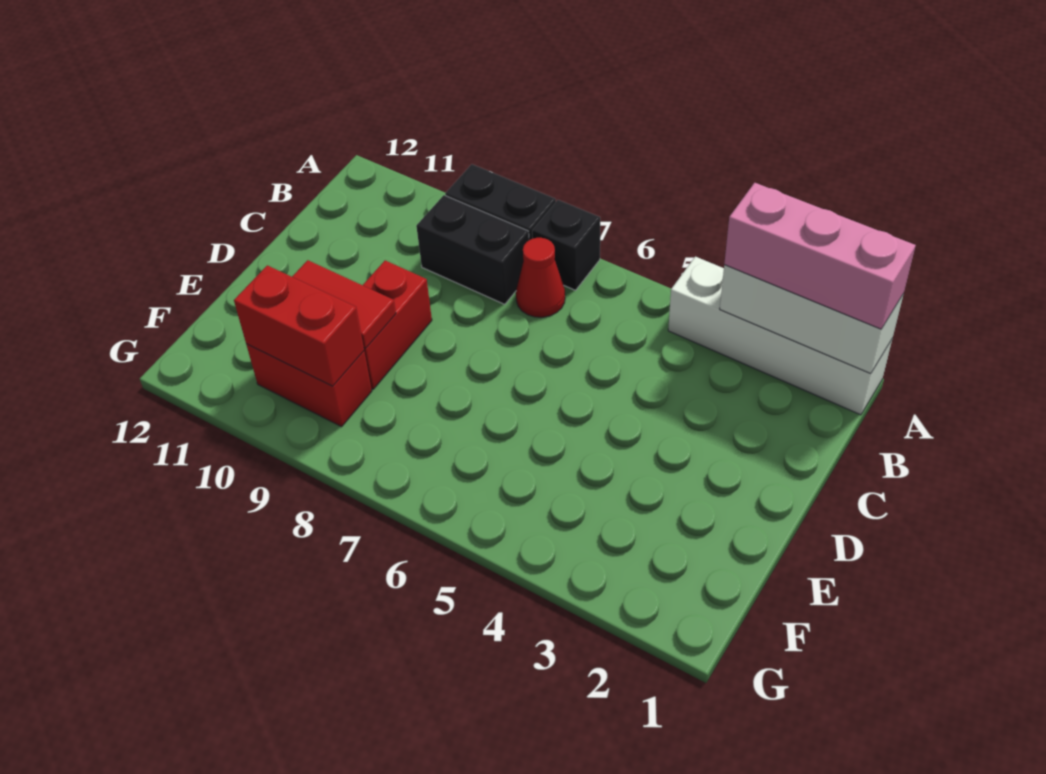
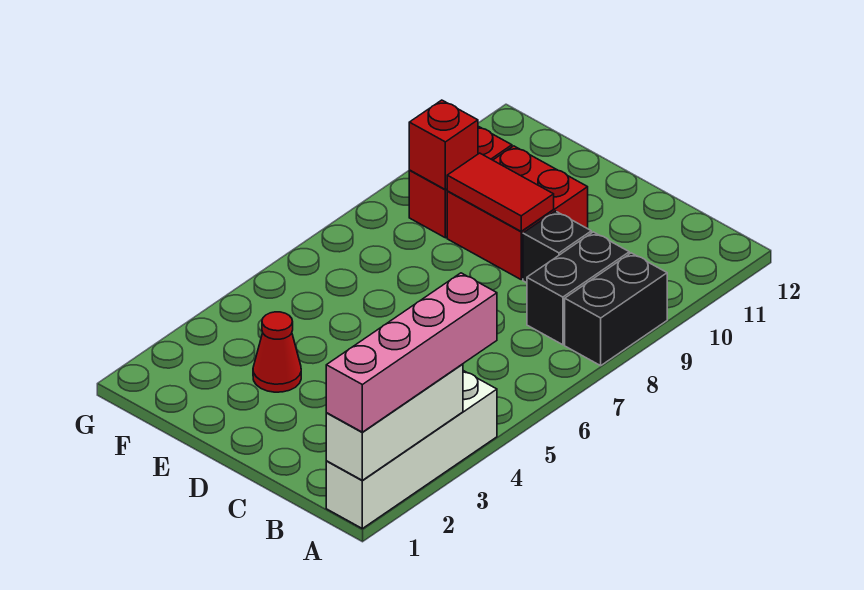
pink 1x3 brick [724,183,916,329] -> pink 1x4 brick [326,273,497,432]
black 1x1 brick [532,200,600,290] -> black 1x1 brick moved to [523,211,591,283]
red 1x1 cone [516,238,565,317] -> red 1x1 cone moved to [253,312,301,392]
red 1x2 brick [363,260,432,389] -> red 2x2 brick [447,146,588,279]
red 1x2 tile [292,260,396,348] -> red 1x2 tile turned to [447,153,554,231]
red 1x2 brick [234,265,364,386] -> red 1x1 brick [409,100,478,190]

